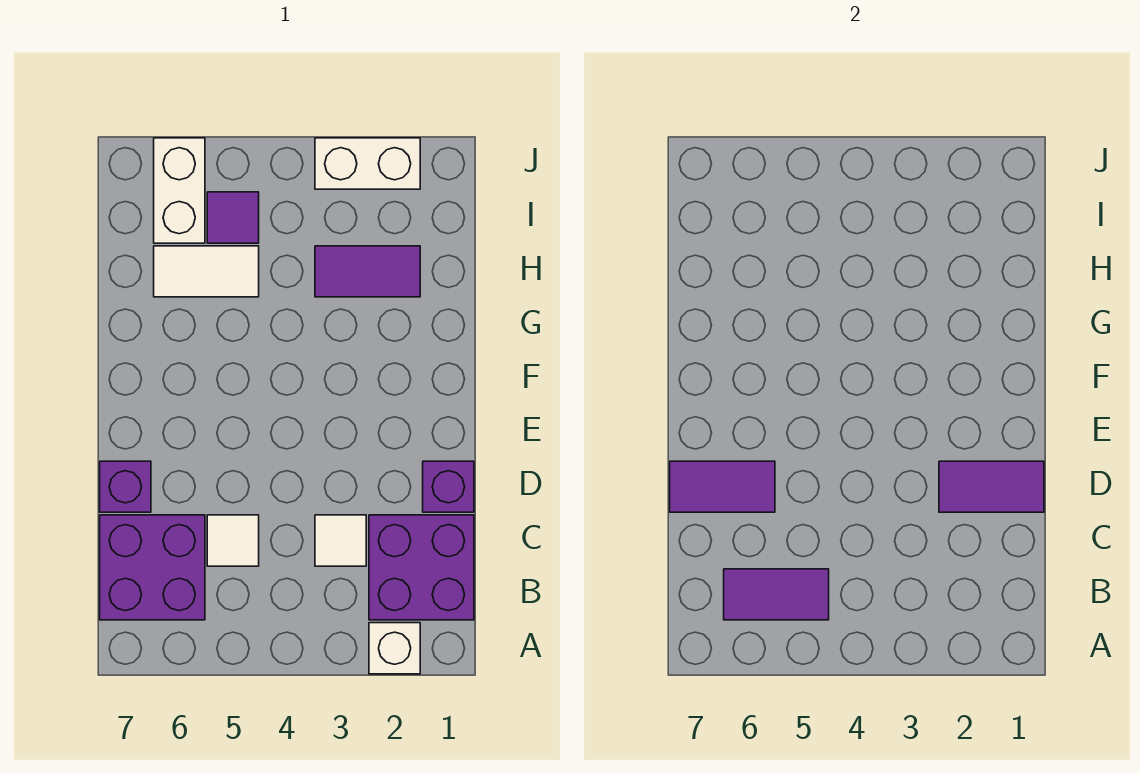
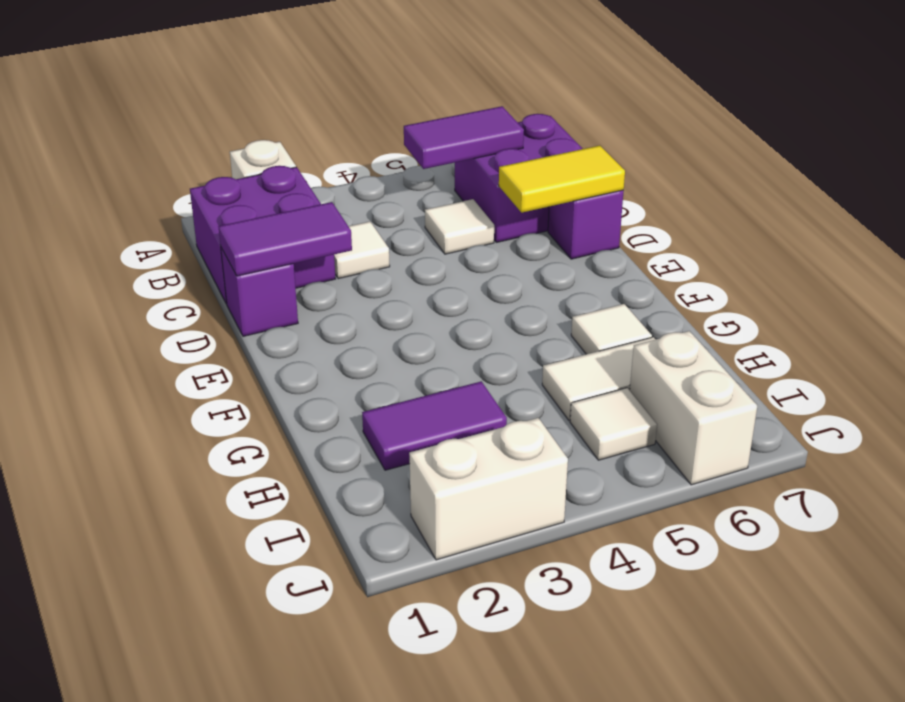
purple 1x2 tile [670,461,775,512] -> yellow 1x2 tile [499,145,625,213]
none -> white 1x1 tile [571,304,652,354]
purple 1x1 tile [207,192,259,243] -> white 1x1 tile [570,388,657,460]

